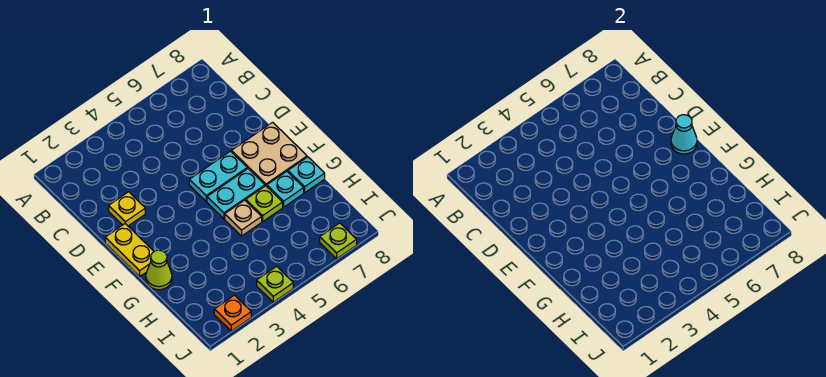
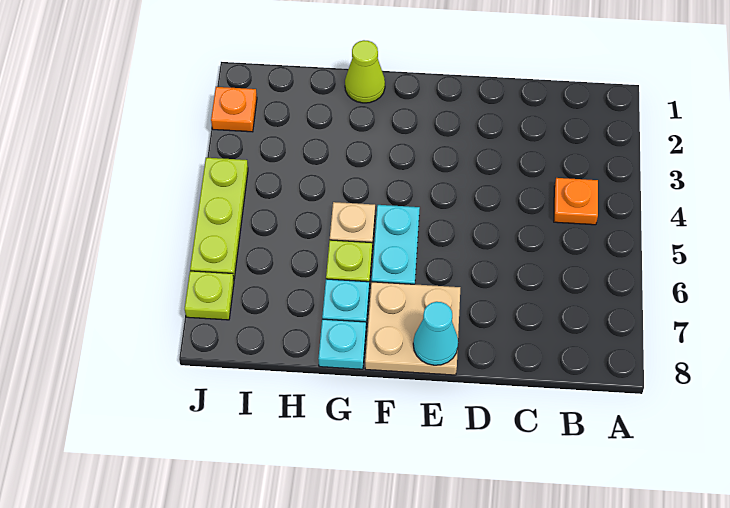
none -> orange 1x1 plate [554,178,598,225]
yellow 1x1 plate [109,192,145,226] -> none
yellow 1x2 plate [105,224,154,276] -> none
cyan 1x2 plate [189,151,247,201] -> none
lime 1x1 plate [257,266,293,302] -> lime 1x3 plate [190,158,248,279]

